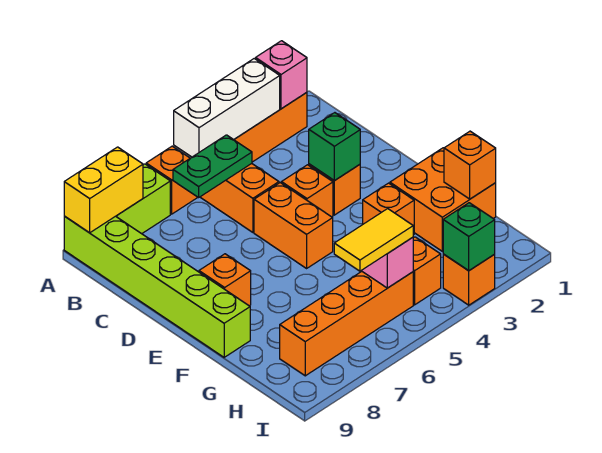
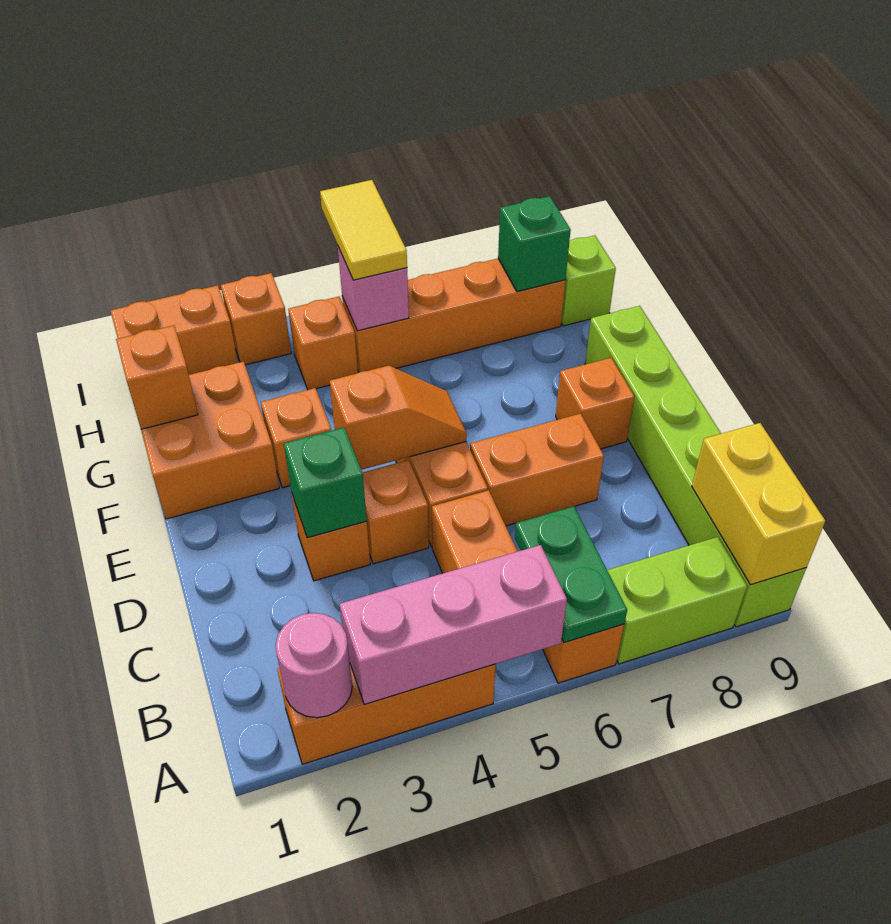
pink 1x1 brick [256,41,307,109] -> pink 1x1 round brick [276,613,352,718]
white 1x3 brick [174,59,280,157] -> pink 1x3 brick [340,545,567,704]
yellow 1x2 brick [64,147,143,233] -> yellow 1x2 brick turned to [692,423,825,585]
green 1x2 plate [173,135,252,197] -> green 1x2 plate turned to [515,506,627,642]
none -> orange 1x2 brick [470,414,604,526]
none -> orange 1x2 slope [330,366,467,470]
yellow 1x2 tile [334,209,413,271] -> yellow 1x2 tile turned to [320,180,407,280]
none -> lime 1x1 brick [561,235,616,326]
none -> orange 1x2 brick [111,285,238,375]
green 1x1 brick [443,203,495,271] -> green 1x1 brick moved to [498,196,571,292]

